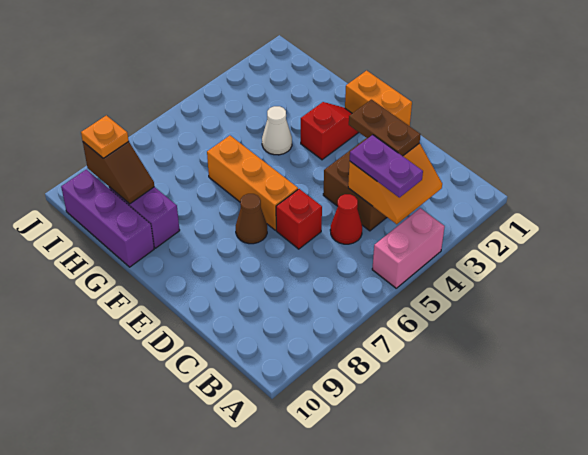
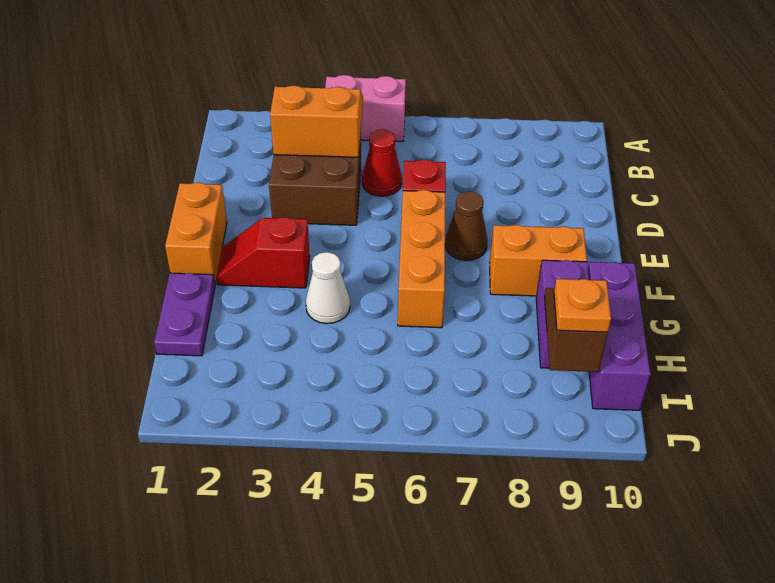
purple 1x2 plate [350,135,423,197] -> purple 1x2 plate moved to [154,273,215,356]
brown 1x2 plate [349,100,420,156] -> none
none -> orange 1x2 brick [490,225,587,296]

